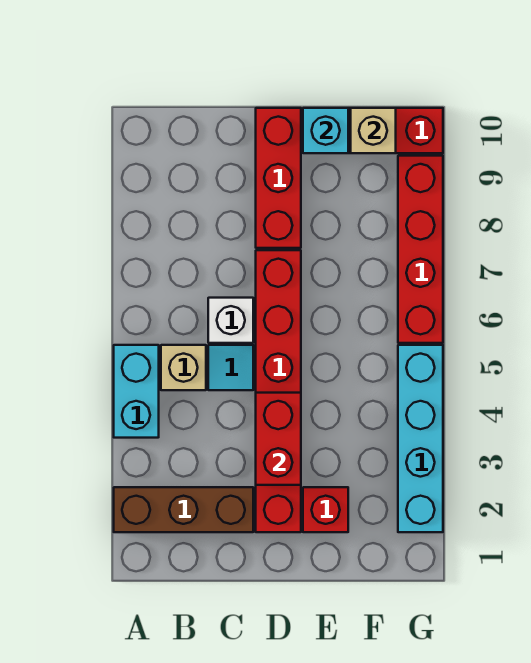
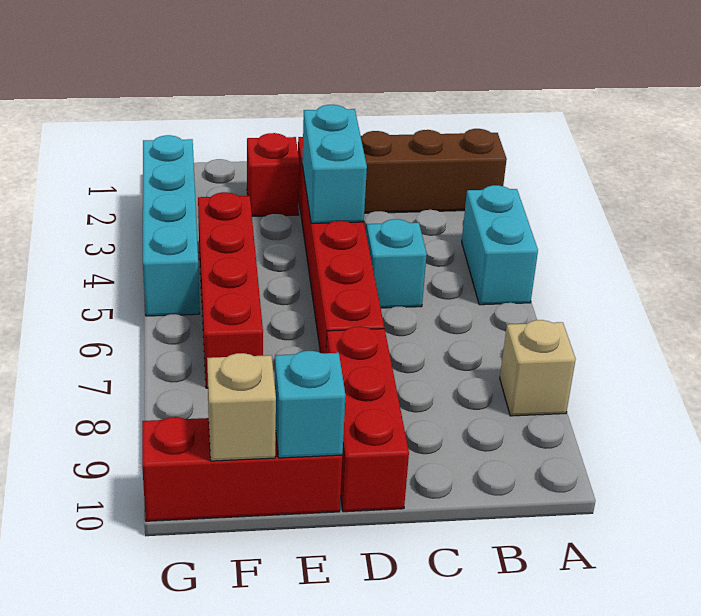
tan 1x1 brick [161,345,206,390] -> tan 1x1 brick moved to [500,320,576,416]
cyan 1x1 tile [208,345,253,390] -> cyan 1x1 brick [366,219,427,308]
white 1x1 brick [208,298,253,343] -> none
red 1x2 brick [256,393,301,485] -> cyan 1x2 brick [302,105,367,223]
red 1x4 brick [398,156,443,343] -> red 1x4 brick moved to [198,192,263,388]

